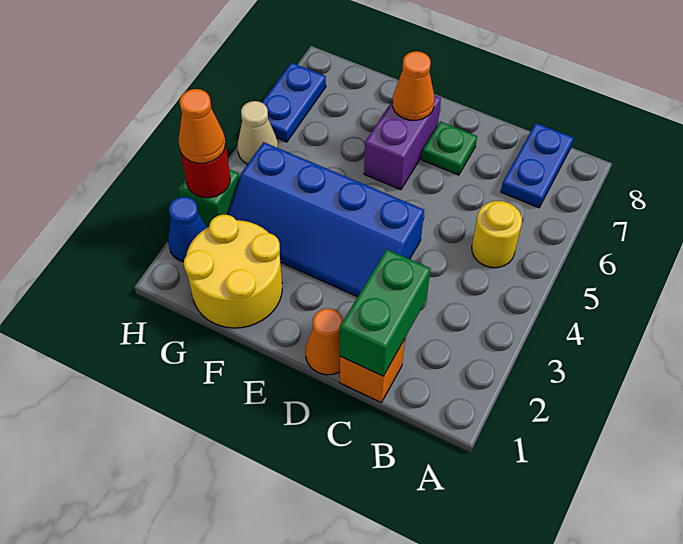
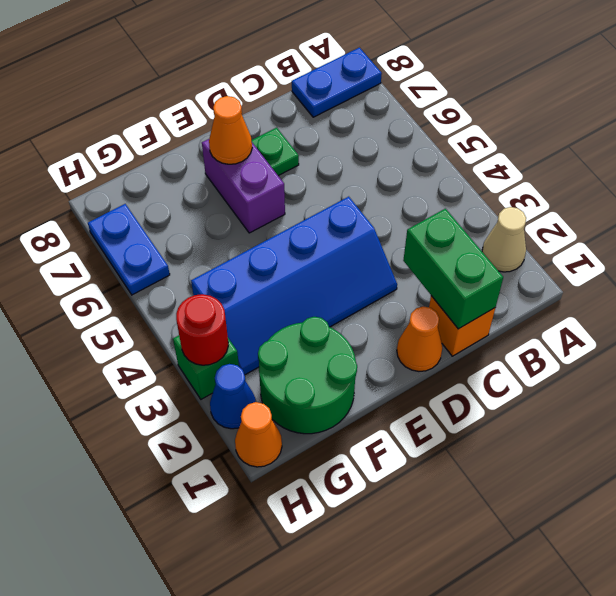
yellow 1x1 round brick [472,201,522,268] -> none
blue 1x2 plate [501,123,573,208] -> blue 1x2 plate turned to [292,48,382,117]
yellow 2x2 round brick [184,215,282,328] -> green 2x2 round brick [258,317,357,434]
orange 1x1 cone [178,89,225,163] -> orange 1x1 cone moved to [235,402,282,467]
tan 1x1 cone [237,101,278,164] -> tan 1x1 cone moved to [482,207,526,272]

